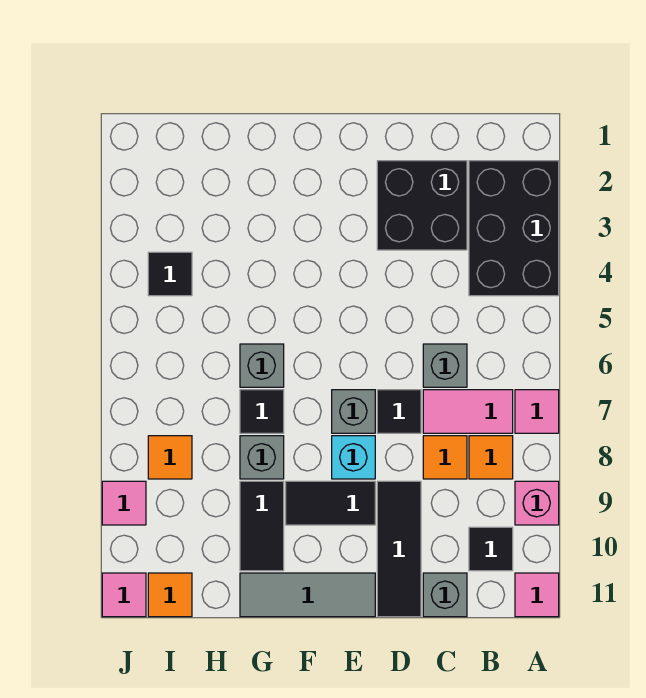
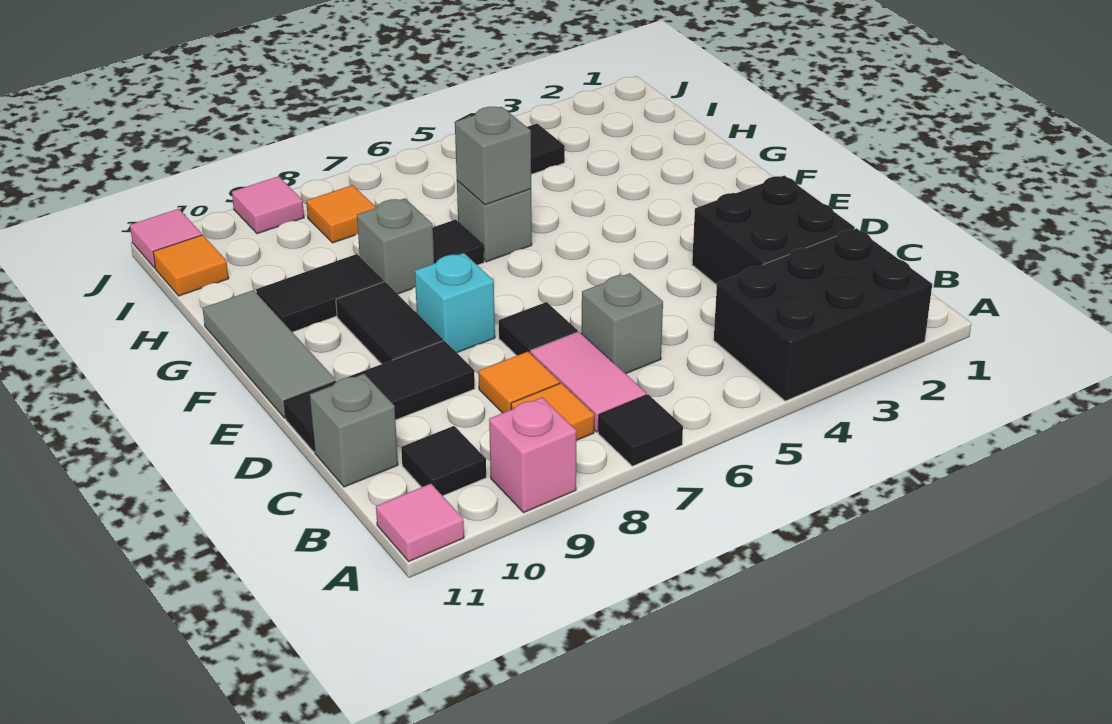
pink 1x1 tile [515,390,559,433] -> black 1x1 tile [598,395,683,466]
grey 1x1 brick [332,390,375,433] -> grey 1x1 brick moved to [455,107,531,205]

